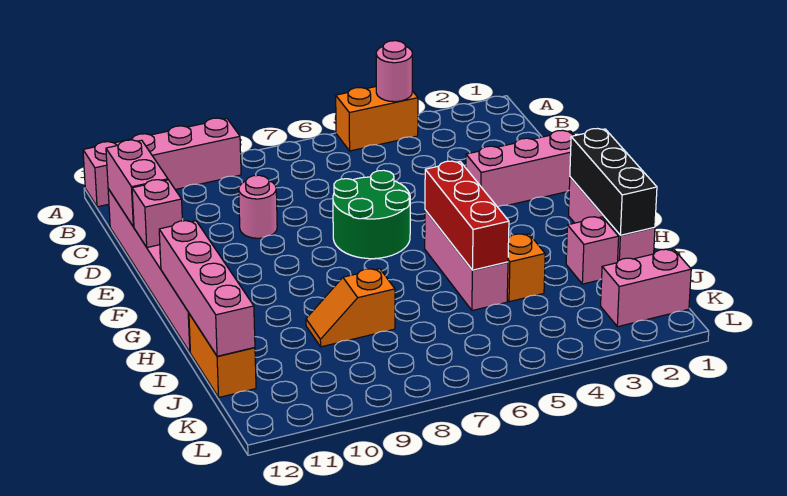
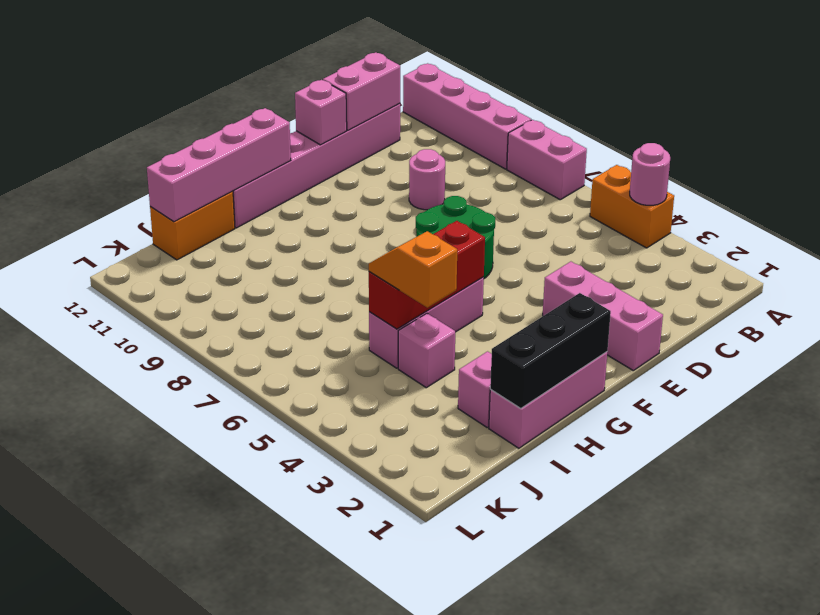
orange 1x1 brick [507,234,545,302] -> pink 1x1 brick [398,313,455,388]
orange 1x2 slope [306,269,395,347] -> orange 1x2 slope moved to [369,231,457,308]
pink 1x2 brick [601,249,691,327] -> pink 1x2 brick moved to [507,120,587,200]

